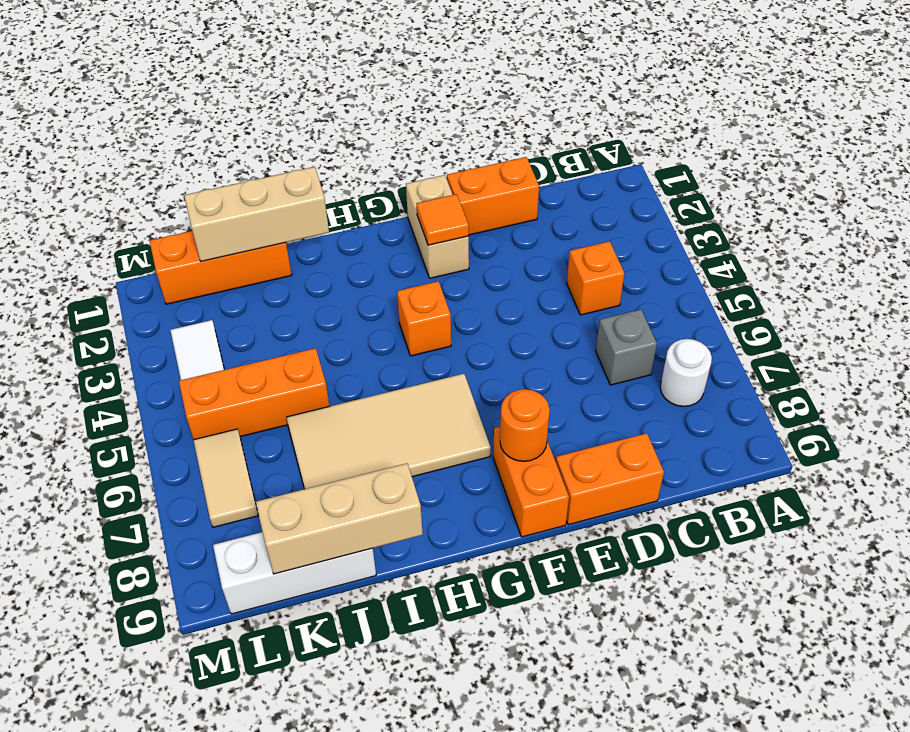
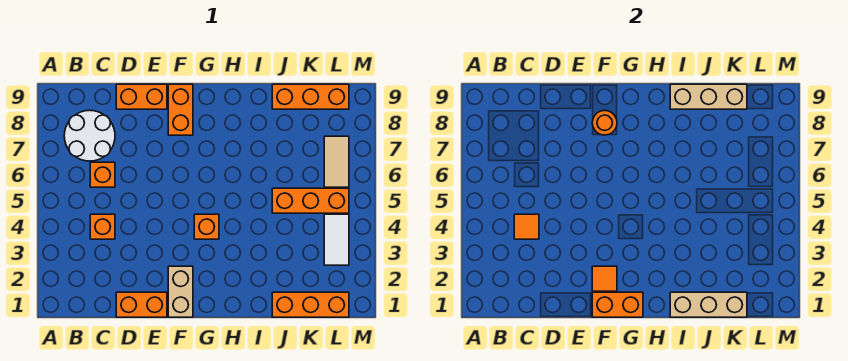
white 1x1 round brick [660,339,712,407] -> white 2x2 round brick [64,110,115,161]
none -> orange 1x1 tile [514,214,539,239]
grey 1x1 brick [596,309,657,385] -> orange 1x1 brick [90,162,115,187]
none -> orange 1x2 brick [592,292,643,317]
tan 2x4 tile [286,374,491,489] -> none
white 1x3 brick [213,532,376,614] -> orange 1x3 brick [272,84,349,109]

